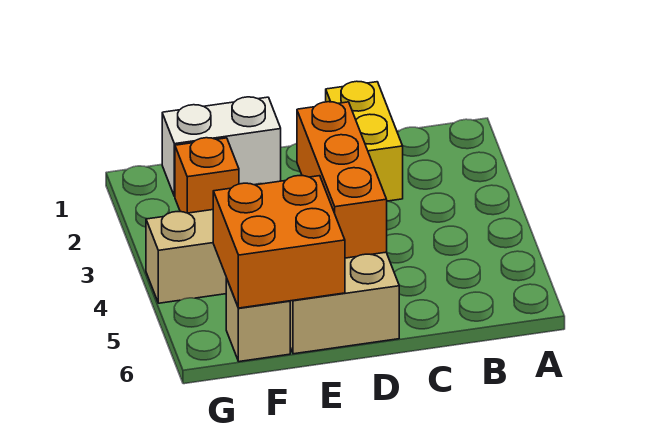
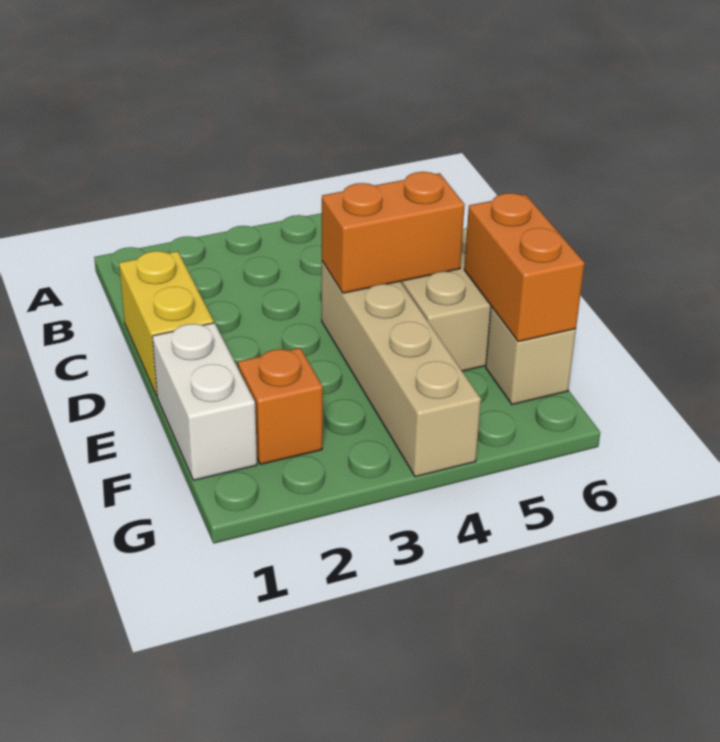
yellow 1x2 brick [326,81,403,201] -> yellow 1x2 brick turned to [119,251,214,396]
orange 1x3 brick [297,102,387,258] -> orange 1x2 brick [322,172,465,293]
orange 2x2 brick [213,176,345,308] -> orange 1x2 brick [464,193,585,342]

